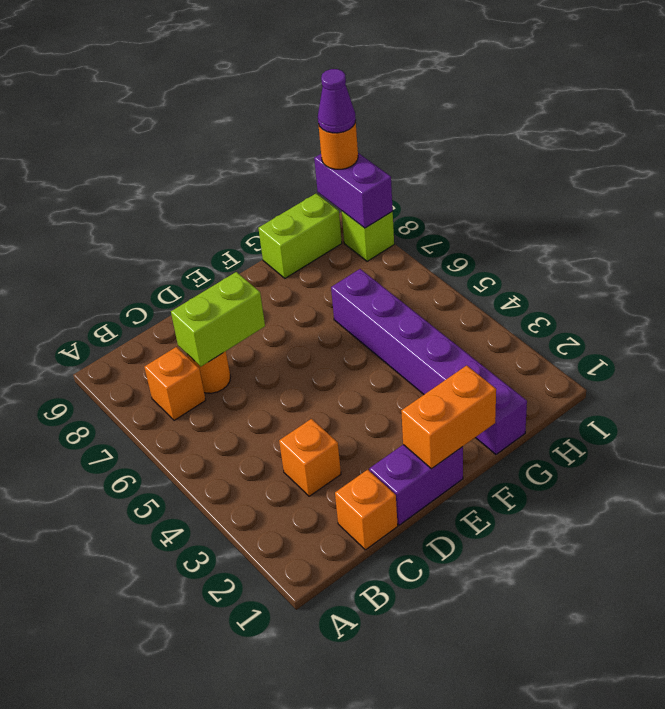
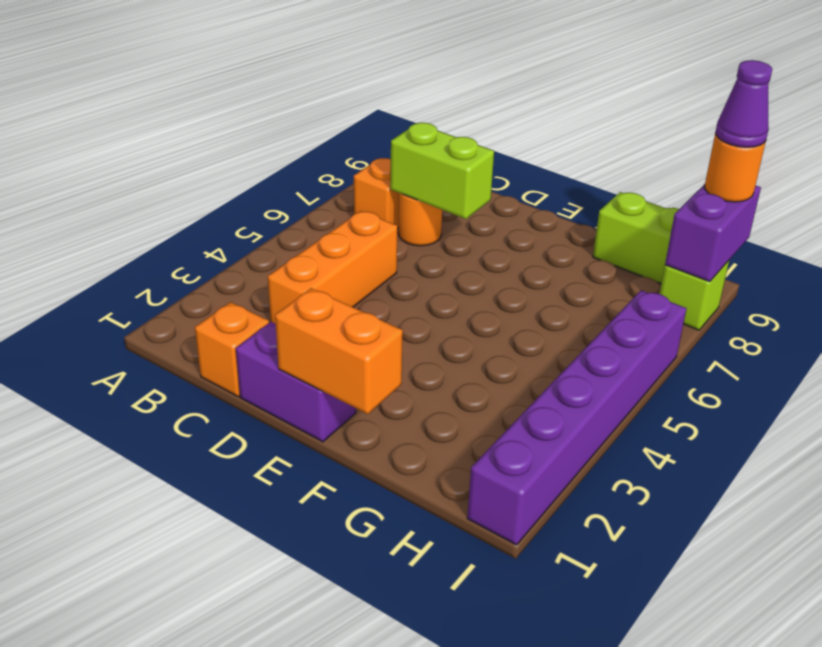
orange 1x1 brick [279,419,341,496] -> orange 1x3 brick [268,211,397,324]
purple 1x6 brick [331,269,527,454] -> purple 1x6 brick moved to [467,290,686,545]

